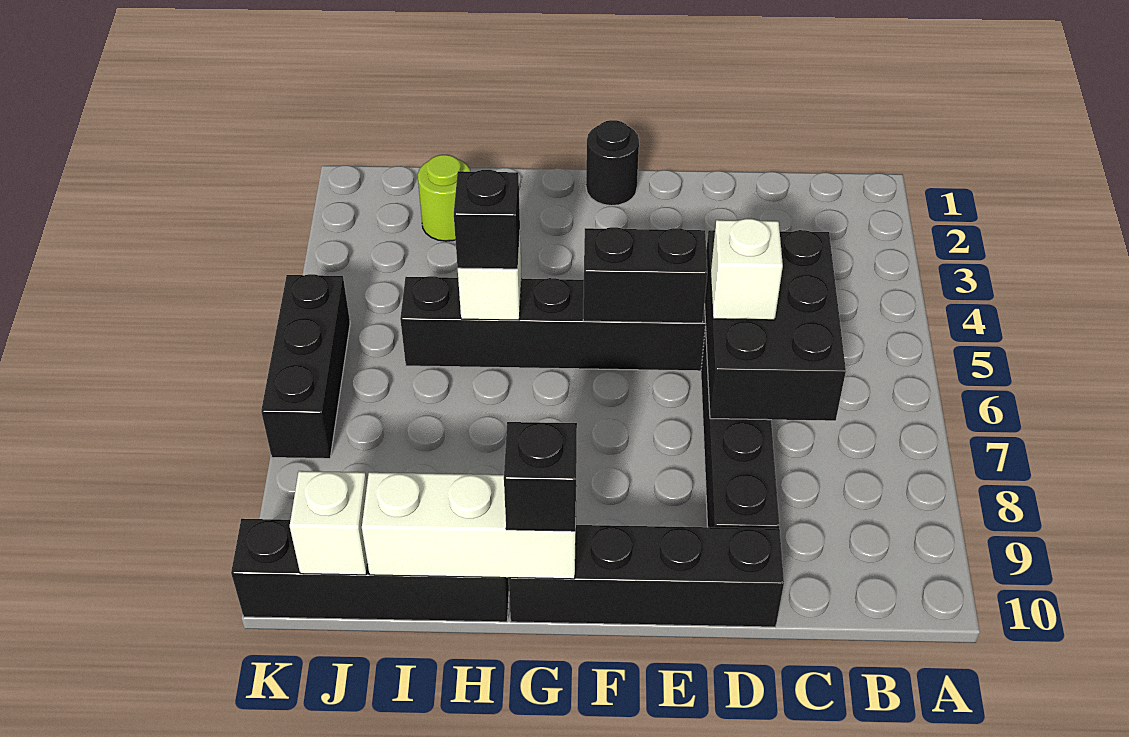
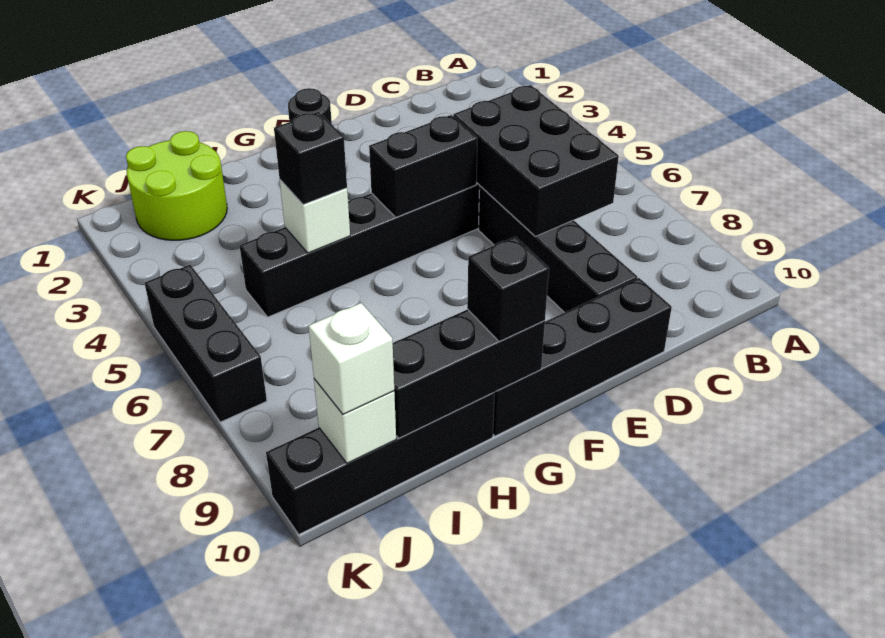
white 1x1 brick [711,219,783,320] -> white 1x1 brick moved to [309,303,394,414]
white 1x3 brick [362,472,576,579] -> black 1x3 brick [393,309,545,438]
lime 1x1 round brick [418,155,470,241] -> lime 2x2 round brick [126,131,227,240]

